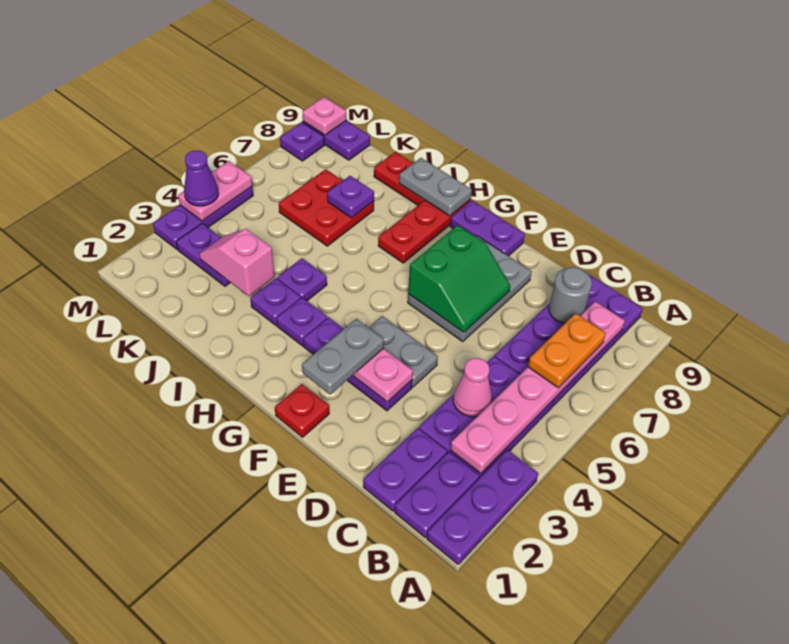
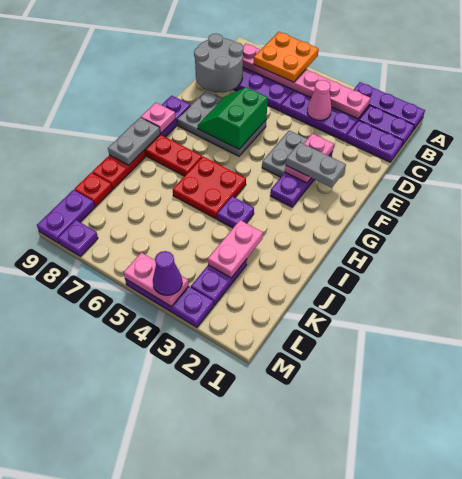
orange 1x2 plate [528,313,606,388] -> orange 2x2 plate [254,32,319,82]
grey 1x1 round brick [549,267,592,323] -> grey 2x2 round brick [194,33,244,93]
green 2x2 slope [408,225,510,332] -> green 2x2 slope turned to [198,87,268,149]
red 1x1 plate [275,384,329,437] -> red 1x1 plate moved to [74,173,112,206]
purple 1x1 plate [276,298,327,346] -> none
purple 1x1 plate [250,278,301,325] -> none
pink 1x2 slope [199,229,275,296] -> pink 1x2 plate [208,220,263,278]
red 2x2 plate [279,169,374,246] -> red 2x2 plate moved to [173,156,246,219]
purple 1x1 plate [327,176,374,218] -> none
pink 1x1 plate [303,97,346,135] -> pink 1x1 plate moved to [141,102,176,133]

